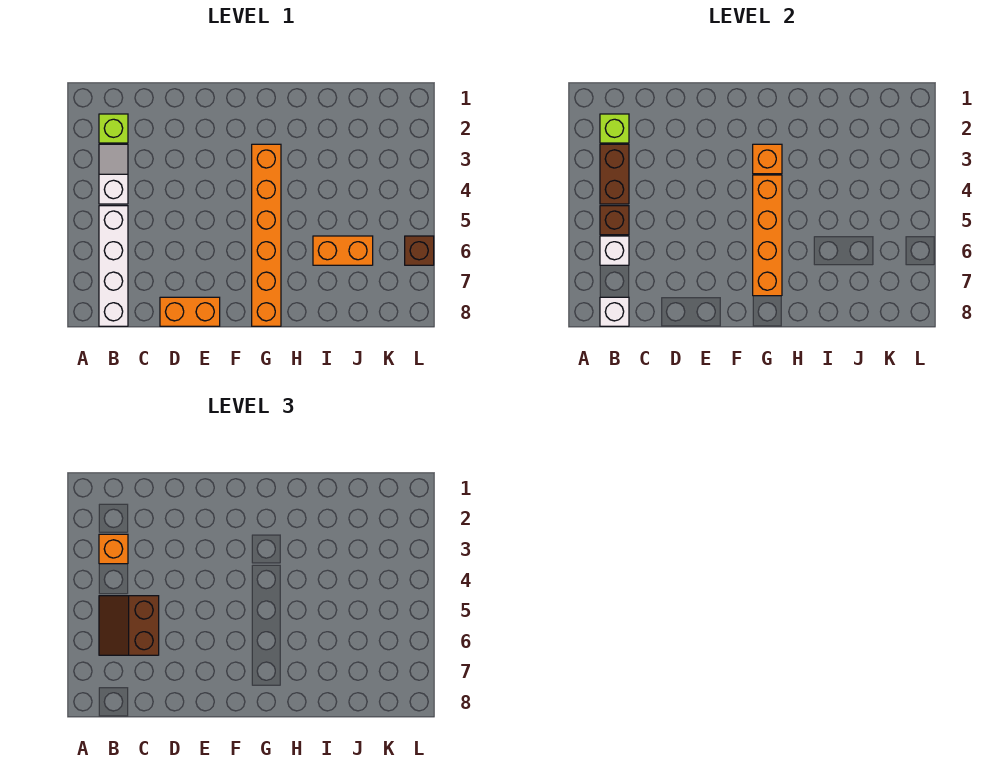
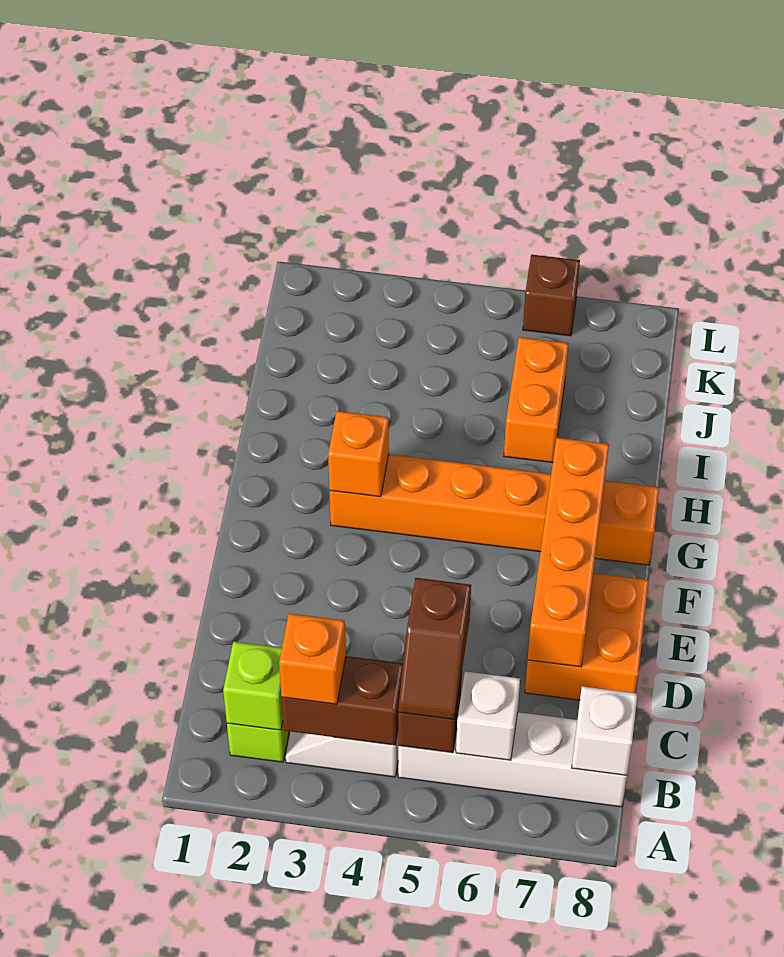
brown 2x2 slope [99,596,159,655] -> brown 1x2 slope [398,578,471,719]
orange 1x2 brick [160,297,220,326] -> orange 2x2 brick [525,573,649,700]
orange 1x4 brick [753,175,782,296] -> orange 1x4 brick turned to [528,438,609,667]

